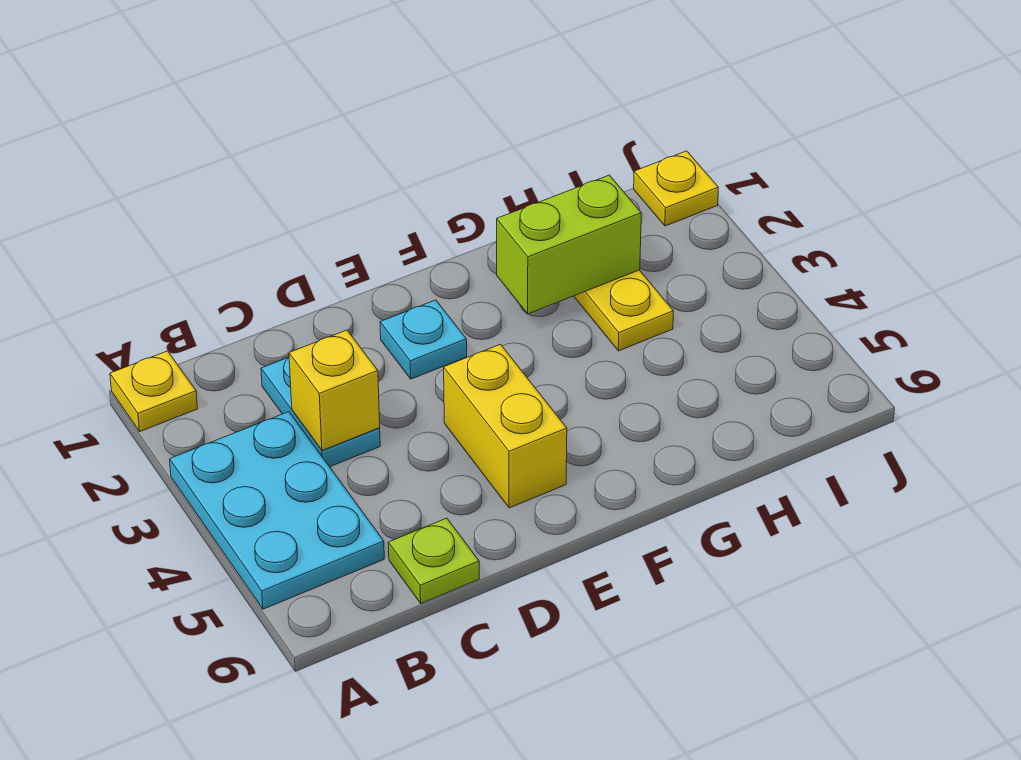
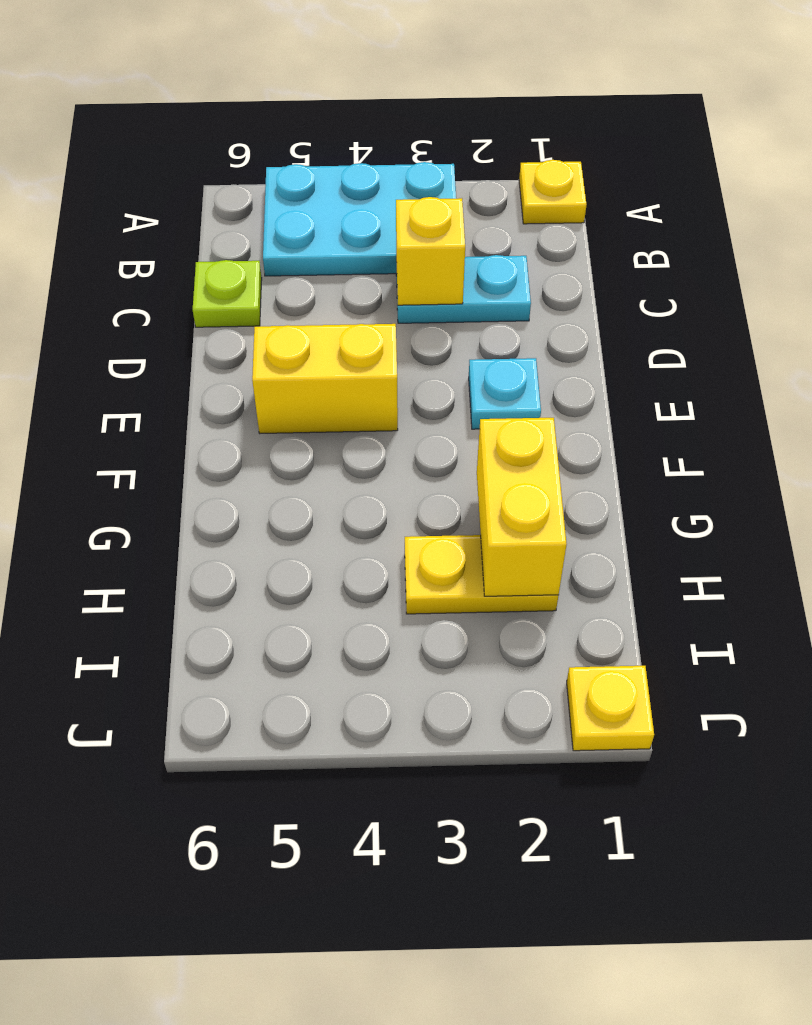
lime 1x2 brick [497,175,641,314] -> yellow 1x2 brick [477,418,567,596]

